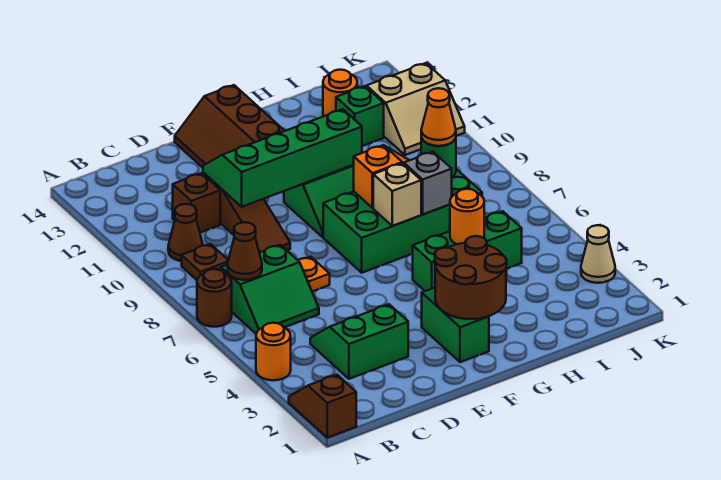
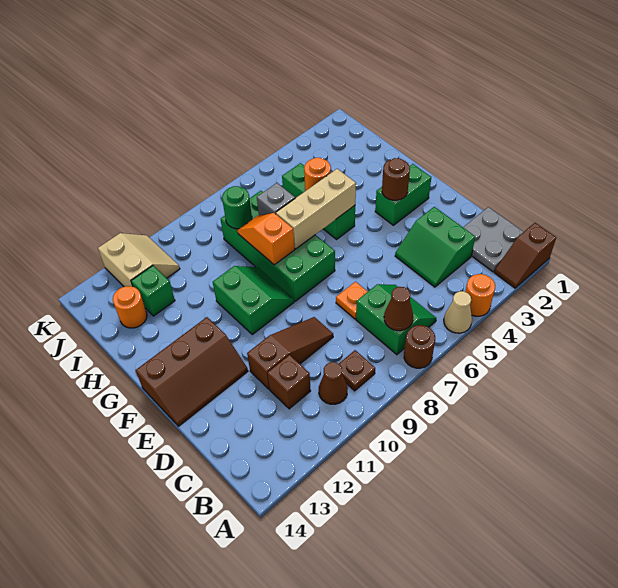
none -> grey 2x2 plate [463,207,523,272]
green 2x4 slope [203,109,362,207] -> none
brown 2x2 round brick [435,236,507,319] -> brown 1x1 round brick [382,158,410,200]
tan 1x1 brick [373,163,421,226] -> tan 1x3 brick [276,169,356,249]
orange 1x1 cone [421,88,456,146] -> none
tan 1x1 cone [581,225,615,283] -> tan 1x1 cone moved to [444,291,472,333]

